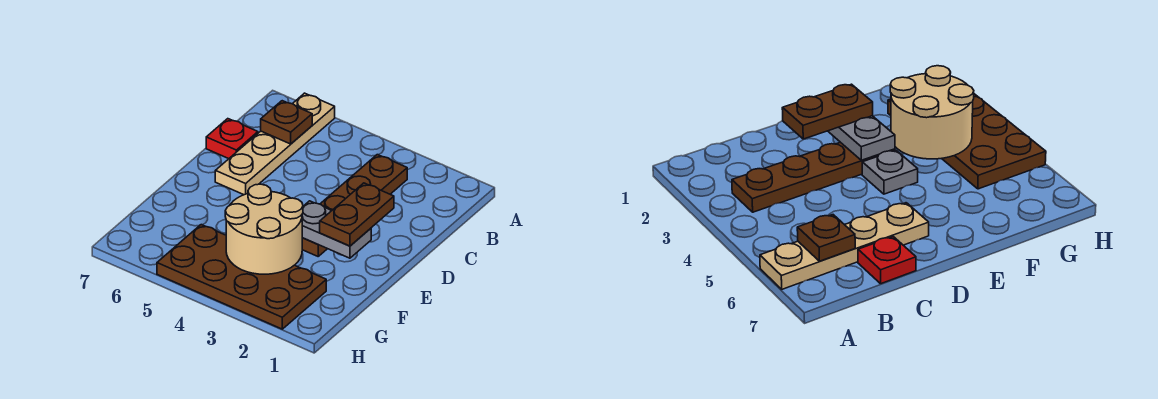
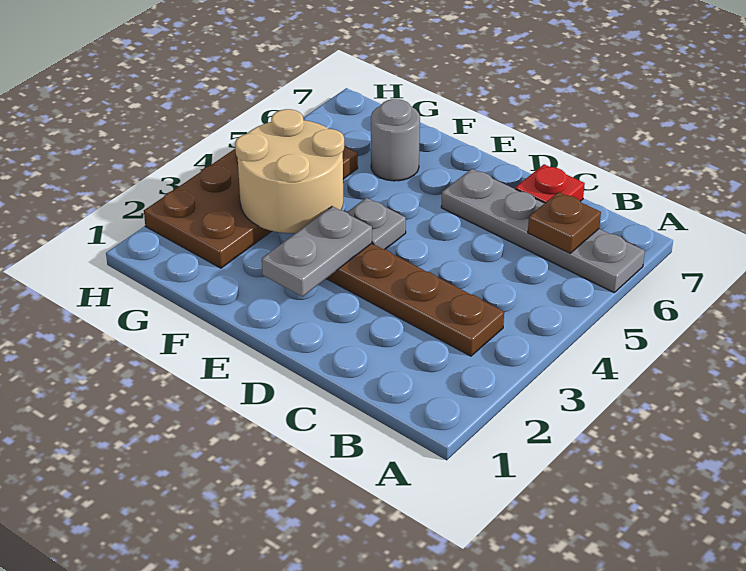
tan 1x4 plate [215,93,335,195] -> grey 1x4 plate [441,169,645,292]
brown 1x2 plate [320,183,394,246] -> none
none -> grey 1x1 round brick [371,99,420,181]

